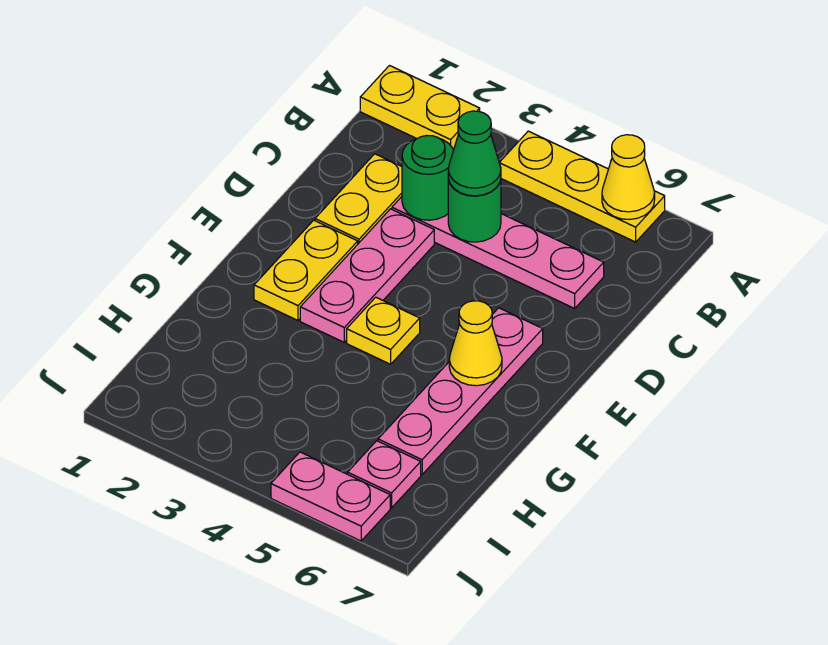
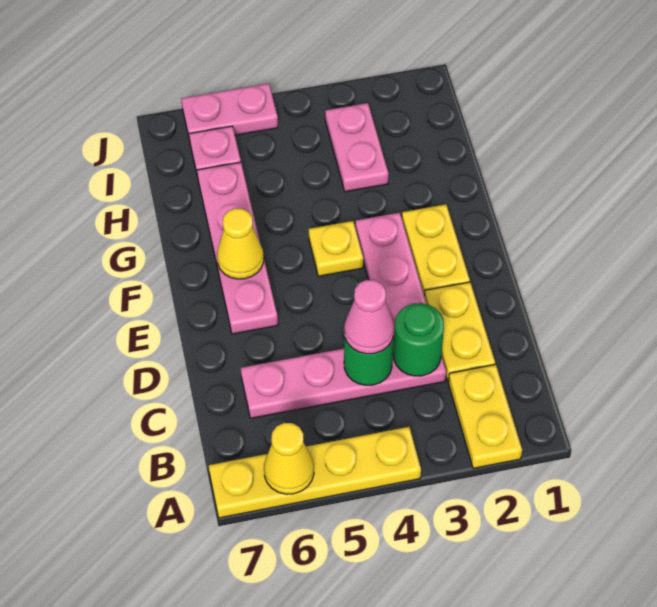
yellow 1x2 plate [360,66,480,150] -> yellow 1x2 plate turned to [448,365,522,468]
yellow 1x3 plate [499,131,665,242] -> yellow 1x4 plate [209,427,421,518]
green 1x1 cone [448,111,501,196] -> pink 1x1 cone [344,280,394,354]
none -> pink 1x2 plate [325,103,389,192]

